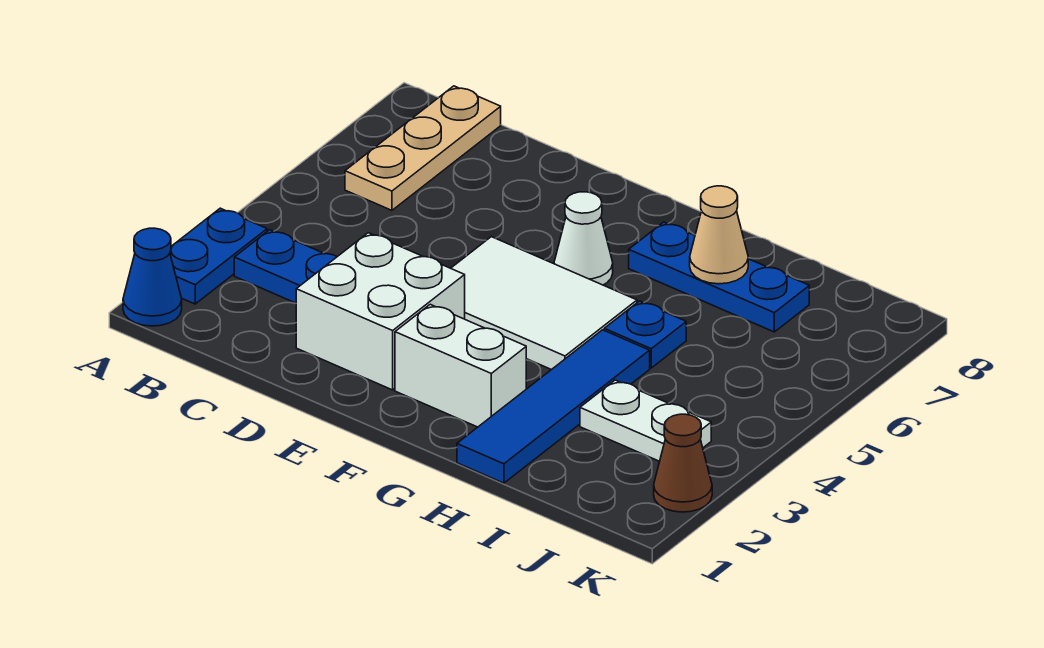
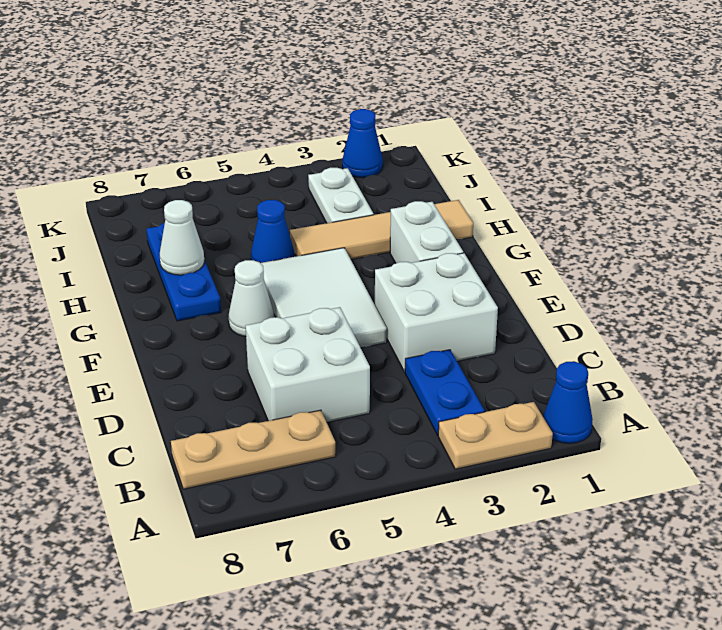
blue 1x2 plate [170,208,267,304] -> tan 1x2 plate [438,402,553,469]
none -> white 2x2 brick [246,307,370,422]
blue 1x4 tile [457,330,650,483] -> tan 1x4 tile [290,200,473,259]
blue 1x1 plate [604,301,686,368] -> blue 1x1 cone [251,200,295,263]
tan 1x1 cone [690,186,748,284] -> white 1x1 cone [160,200,204,275]
brown 1x1 cone [654,414,712,512] -> blue 1x1 cone [342,109,383,178]

